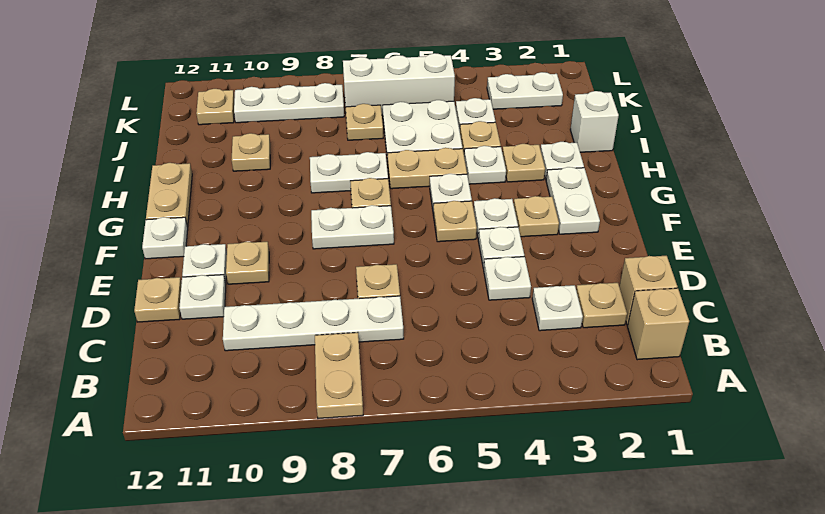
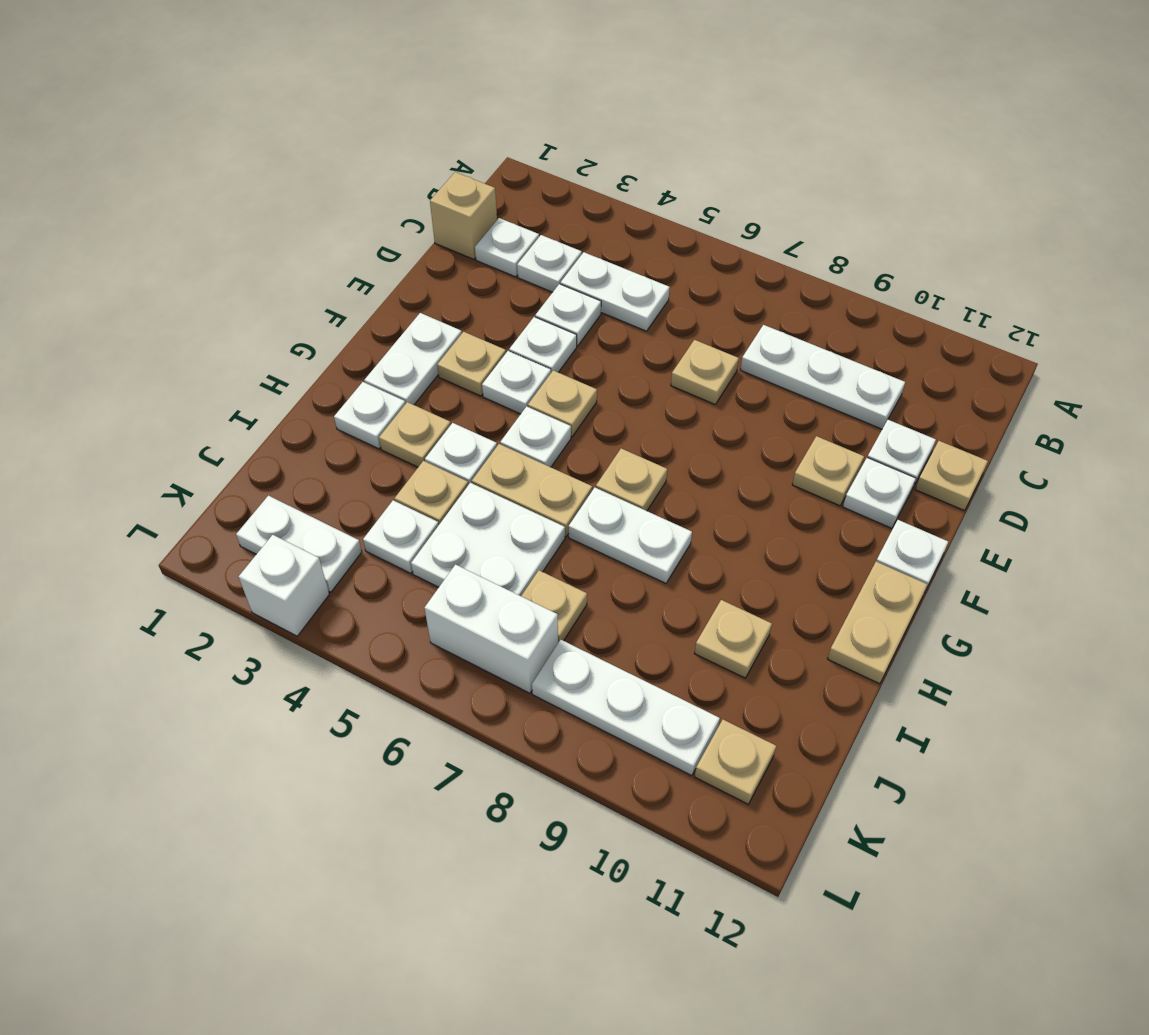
tan 1x2 plate [315,333,363,419] -> none
tan 1x1 brick [627,288,689,360] -> none
tan 1x1 plate [576,283,627,328] -> white 1x1 plate [475,218,539,277]
white 1x4 plate [223,296,404,351] -> white 1x3 plate [740,325,905,429]
white 1x2 plate [311,205,394,249] -> white 1x2 plate moved to [560,252,670,331]
white 1x1 brick [570,91,619,152] -> white 1x1 brick moved to [239,535,329,636]
white 1x3 brick [343,53,455,115] -> white 1x2 brick [425,565,558,693]

